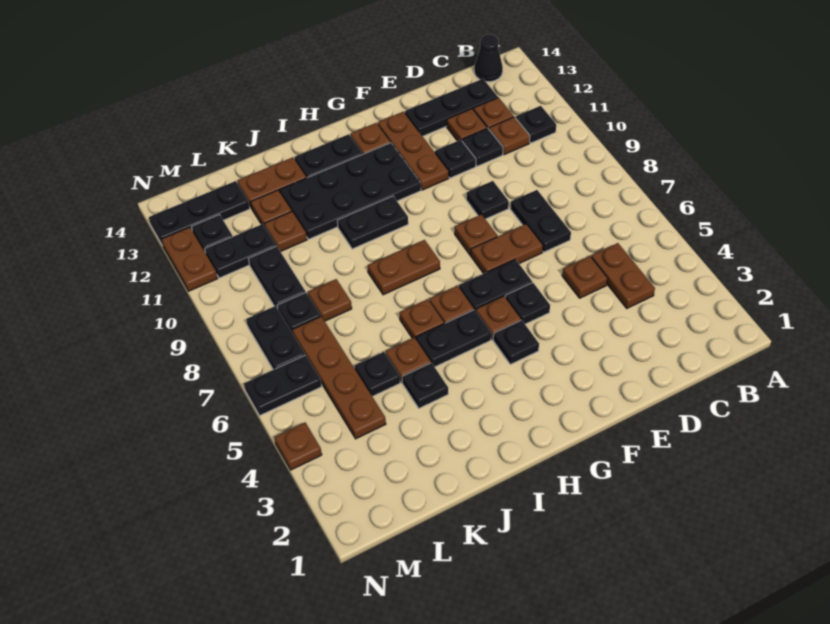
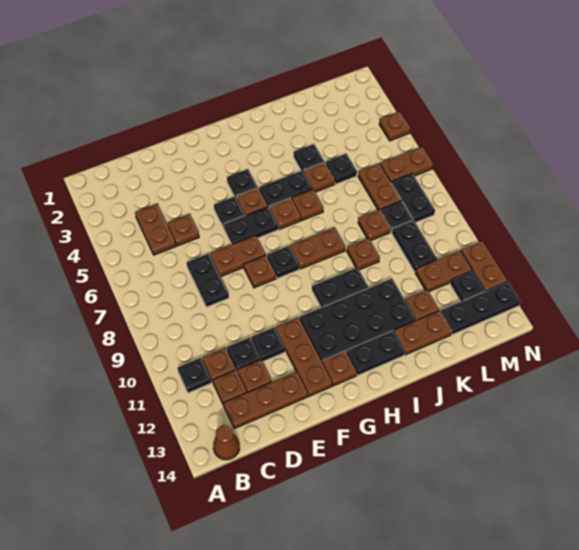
black 1x1 cone [474,34,503,82] -> brown 1x1 cone [213,425,240,460]
black 1x3 plate [405,79,498,136] -> brown 1x3 plate [224,372,308,429]
black 1x1 plate [466,181,509,219] -> black 1x1 plate moved to [267,246,299,278]
brown 1x1 plate [264,212,307,251] -> brown 1x1 plate moved to [347,238,380,270]
brown 1x4 plate [292,317,386,439] -> brown 1x2 plate [358,164,401,210]
black 1x2 plate [205,224,276,278] -> brown 1x2 plate [415,250,472,292]
black 1x2 plate [244,355,322,415] -> brown 1x2 plate [380,147,433,182]

